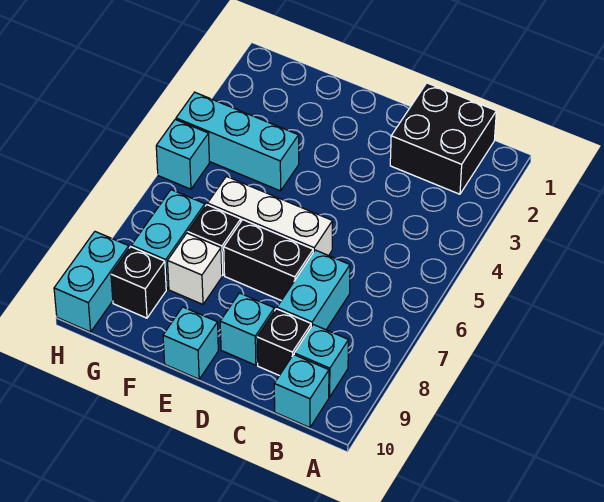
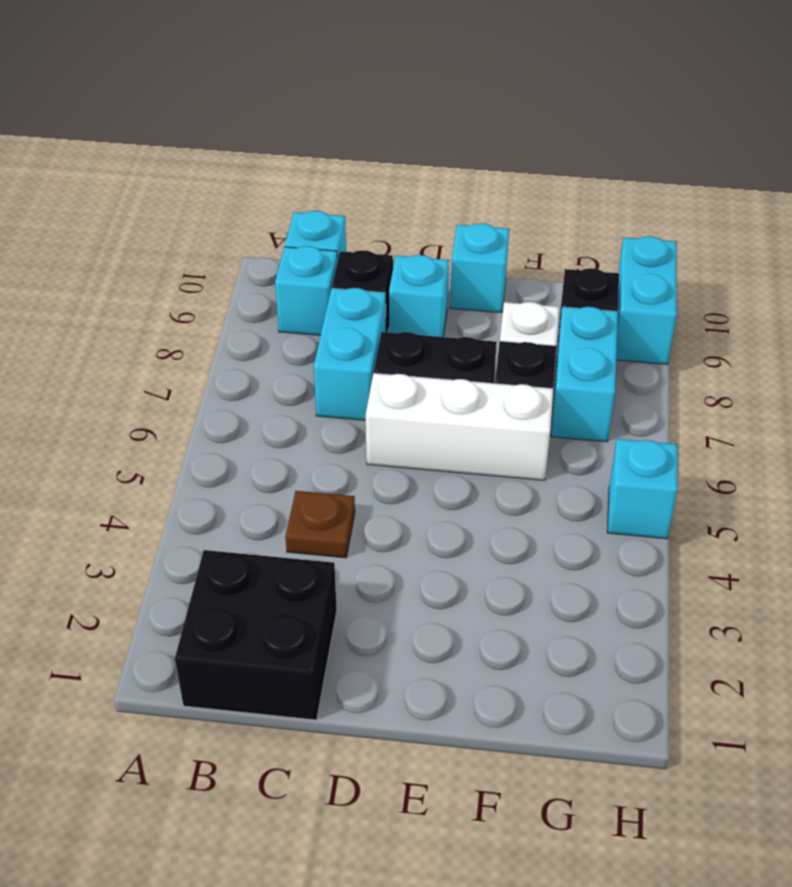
none -> brown 1x1 plate [285,491,355,558]
cyan 1x3 brick [176,92,299,191] -> none

